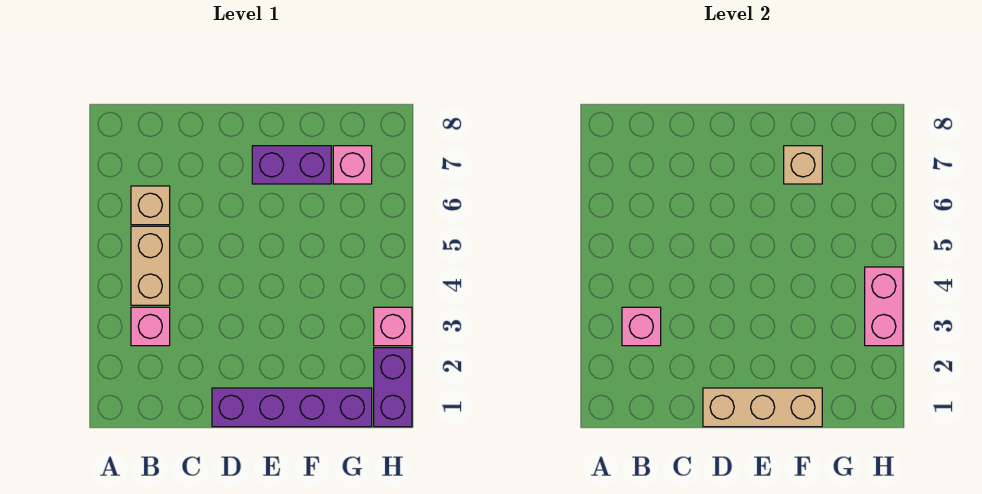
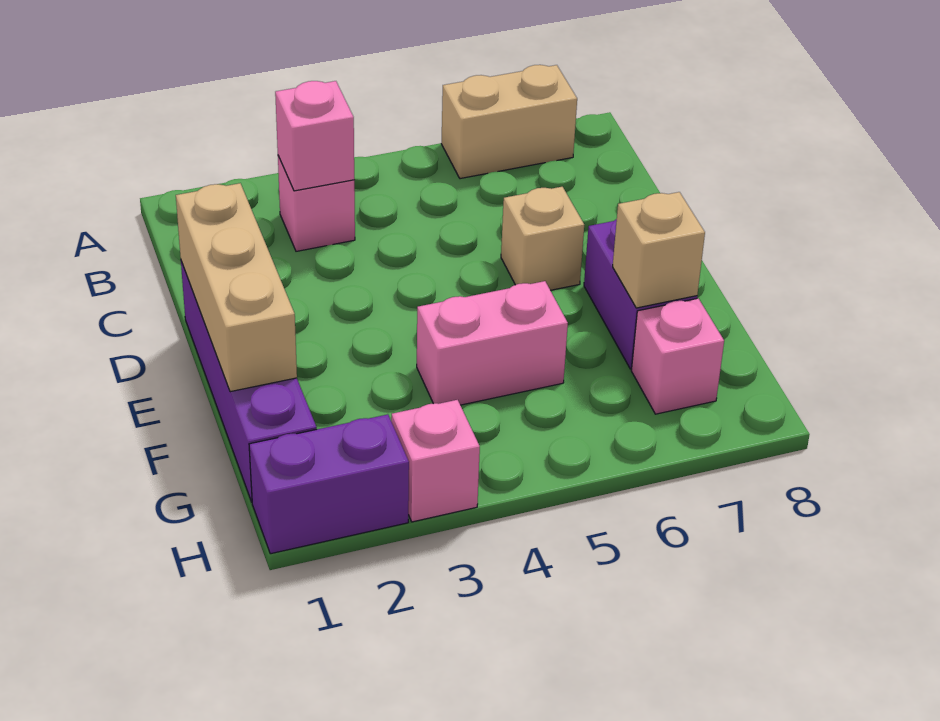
tan 1x2 brick [131,226,170,305] -> tan 1x2 brick moved to [441,65,577,179]
tan 1x1 brick [131,186,170,225] -> tan 1x1 brick moved to [501,187,584,290]
pink 1x2 brick [865,267,903,346] -> pink 1x2 brick moved to [417,281,568,405]

